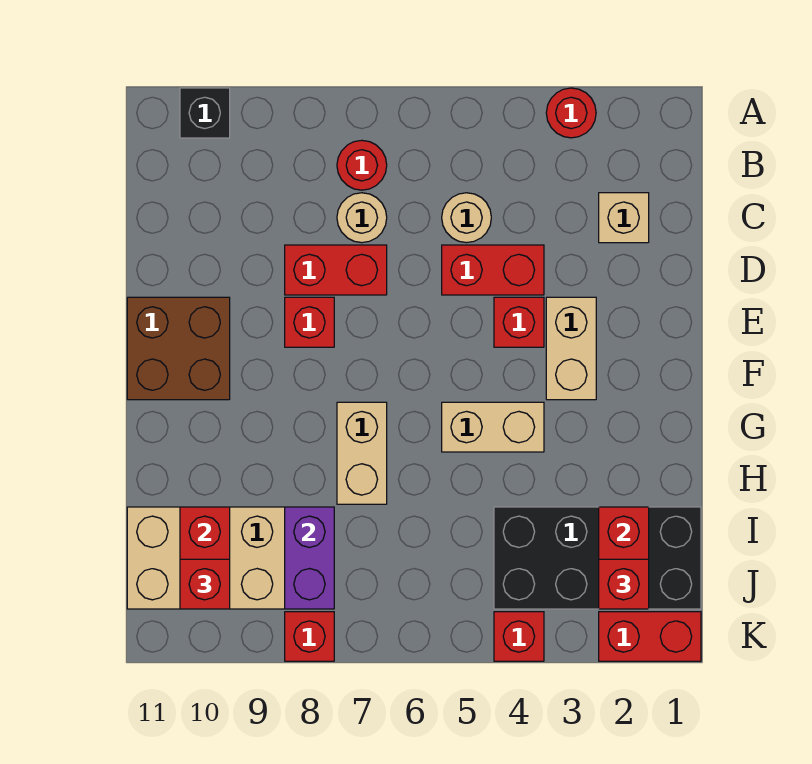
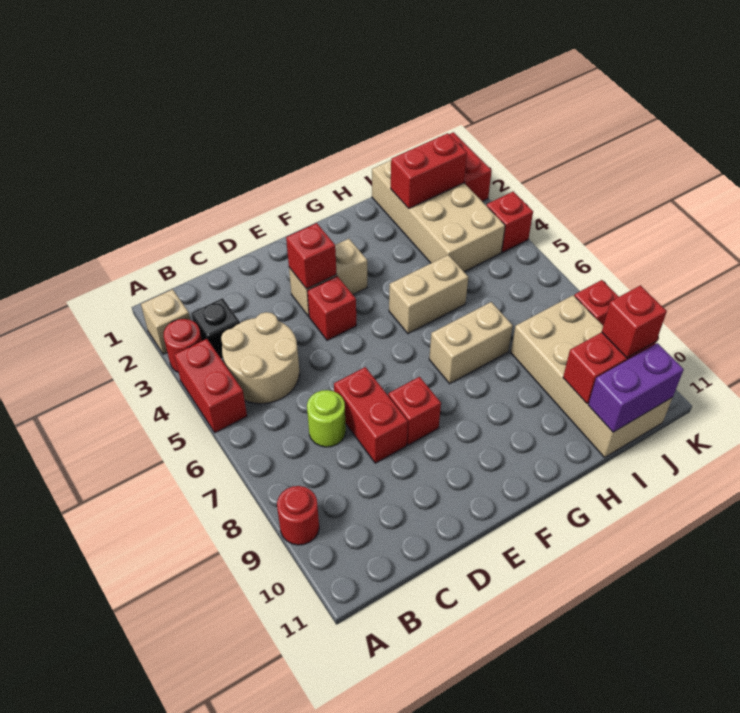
black 1x1 brick [180,88,230,138] -> black 1x1 brick moved to [191,298,240,359]
red 1x1 round brick [337,140,387,190] -> red 1x1 round brick moved to [277,486,319,545]
tan 1x1 brick [599,193,649,243] -> tan 1x1 brick moved to [141,289,190,354]
tan 1x1 round brick [442,193,491,243] -> tan 2x2 round brick [221,312,299,404]
tan 1x1 round brick [337,193,387,243] -> lime 1x1 round brick [307,390,346,447]
red 1x2 brick [442,245,544,295] -> red 1x2 brick moved to [174,339,247,433]
brown 2x2 brick [127,297,230,400] -> none
tan 1x2 brick [442,402,544,452] -> tan 1x2 brick turned to [389,255,468,334]
black 2x4 brick [494,507,701,609] -> tan 2x4 brick [372,161,505,272]
purple 1x2 brick [285,507,334,609] -> purple 1x2 brick moved to [588,343,684,432]
red 1x1 brick [599,559,649,609] -> red 1x1 brick moved to [286,223,336,289]

